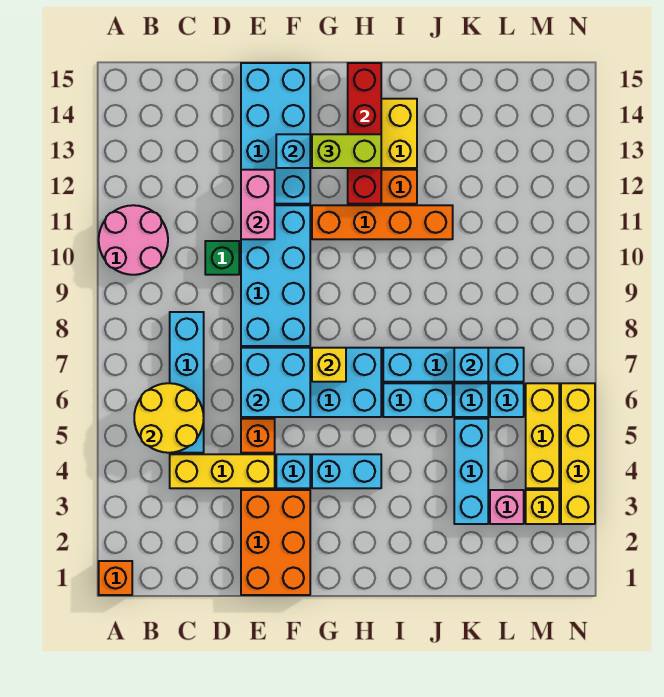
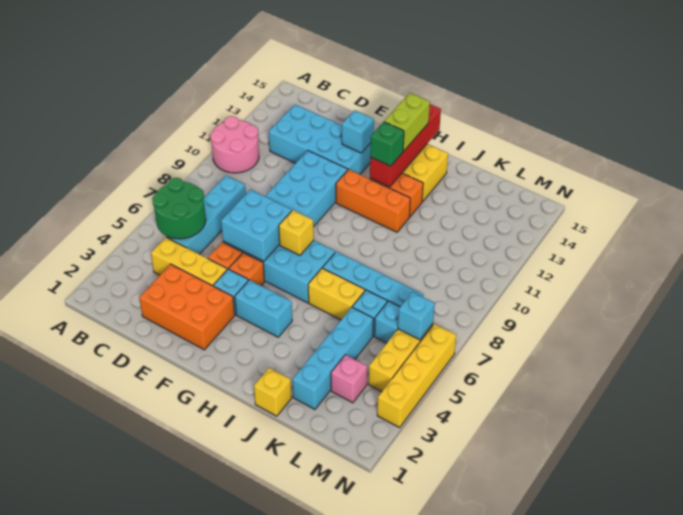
orange 1x1 brick [99,561,132,595] -> orange 1x1 brick moved to [229,253,265,286]
yellow 2x2 round brick [134,383,204,453] -> green 2x2 round brick [152,178,206,239]
green 1x1 brick [205,241,239,275] -> green 1x1 brick moved to [370,122,404,166]
orange 2x3 brick [241,490,310,595] -> orange 2x3 brick turned to [139,264,235,350]
pink 1x2 brick [241,170,275,239] -> none
cyan 2x4 brick [241,63,310,204] -> cyan 2x4 brick turned to [269,104,371,174]
orange 1x4 brick [312,205,453,239] -> orange 1x3 brick [336,169,410,232]
lime 1x2 brick [312,134,381,168] -> lime 1x2 brick turned to [384,93,430,151]
cyan 1x2 brick [383,383,453,417] -> yellow 1x2 brick [308,268,365,320]
cyan 1x3 brick [454,419,488,524] -> cyan 1x4 brick [293,307,373,409]
cyan 1x1 brick [454,348,488,382] -> cyan 1x1 brick moved to [398,292,435,340]
yellow 1x1 brick [526,490,559,524] -> yellow 1x1 brick moved to [254,368,292,416]

